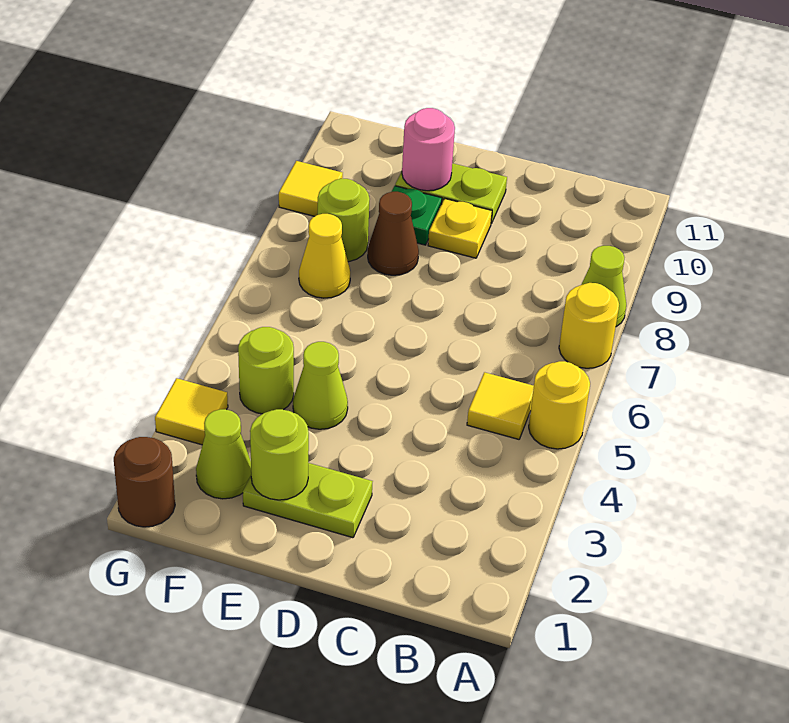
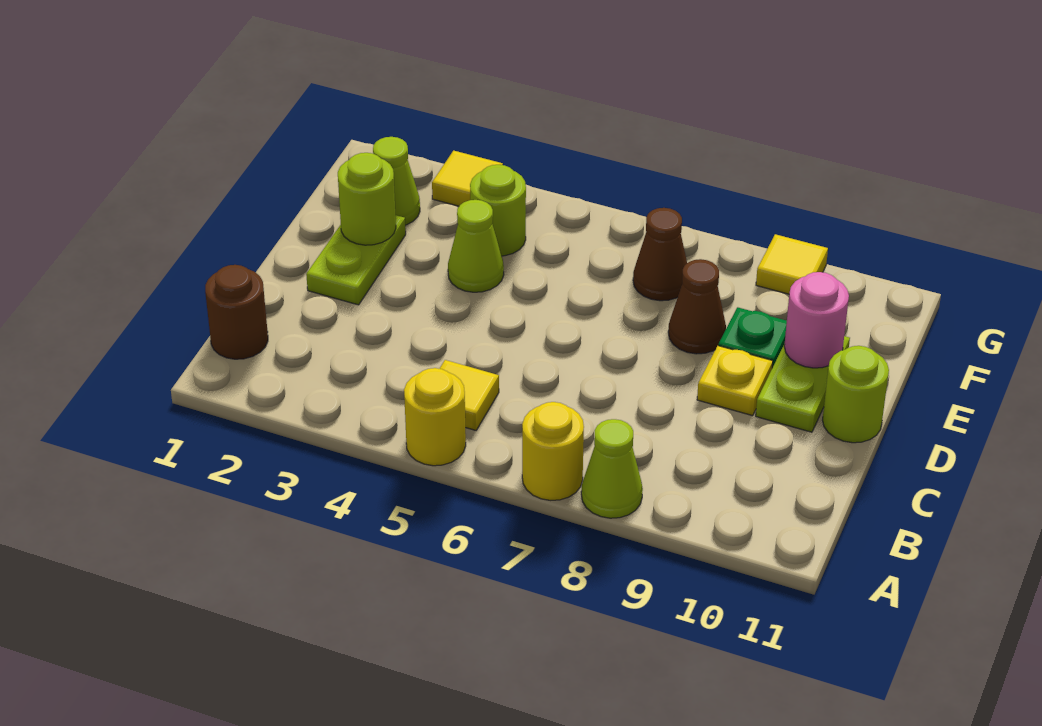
yellow 1x1 cone [299,214,350,298] -> brown 1x1 cone [633,208,687,301]
lime 1x1 round brick [318,179,369,262] -> lime 1x1 round brick moved to [823,346,889,443]
brown 1x1 round brick [114,437,175,527] -> brown 1x1 round brick moved to [205,265,268,359]

